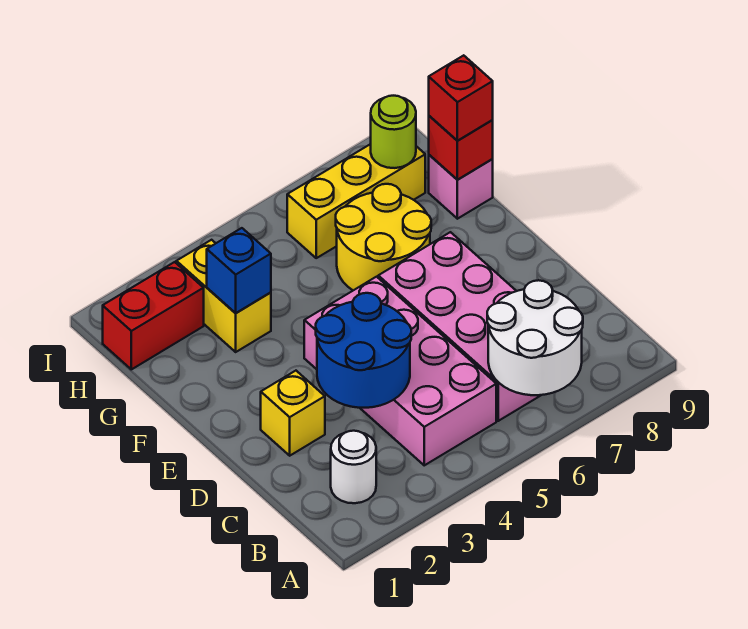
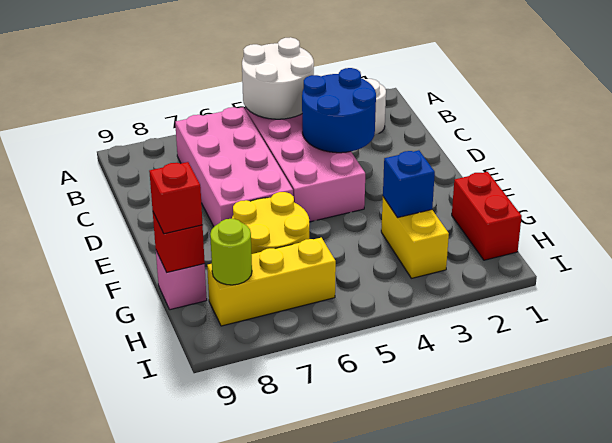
white 2x2 round brick [487,280,583,395] -> white 2x2 round brick moved to [242,37,314,119]
yellow 1x1 brick [261,371,325,456] -> none
red 1x2 brick [103,262,204,369] -> red 1x2 brick turned to [452,172,522,260]

